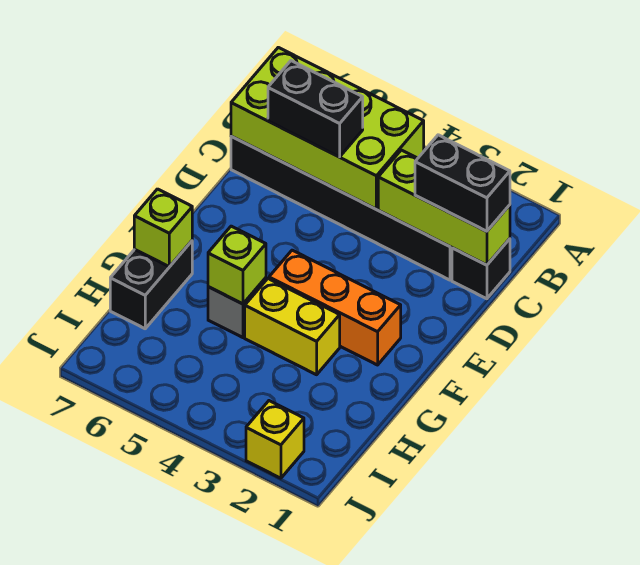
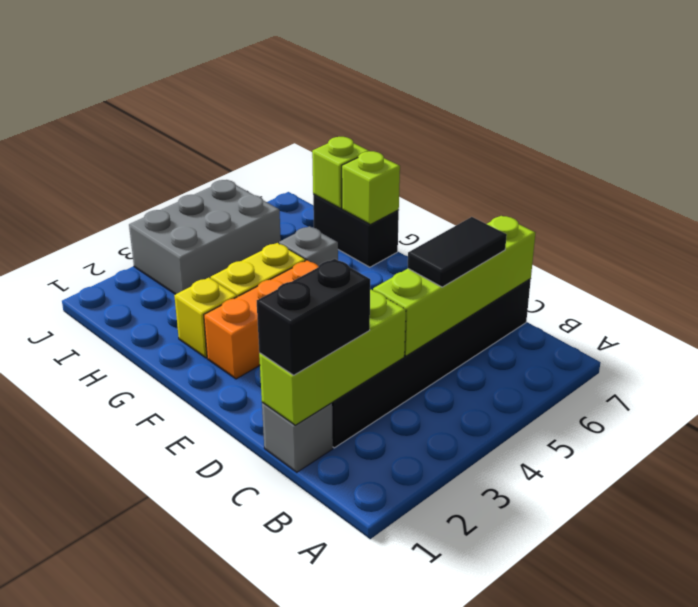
lime 2x4 brick [231,47,424,209] -> lime 1x4 brick [373,216,535,356]
black 1x1 brick [452,239,510,299] -> grey 1x1 brick [262,402,333,472]
black 1x2 brick [268,61,363,157] -> black 1x2 tile [408,217,507,287]
lime 1x1 brick [208,226,266,304] -> lime 1x1 brick moved to [312,137,369,208]
none -> grey 2x3 brick [129,180,281,294]
yellow 1x1 brick [246,401,304,478] -> yellow 1x1 brick moved to [174,278,237,358]

